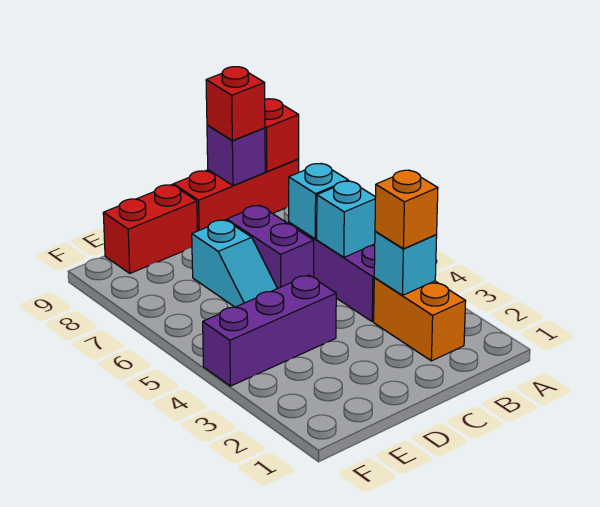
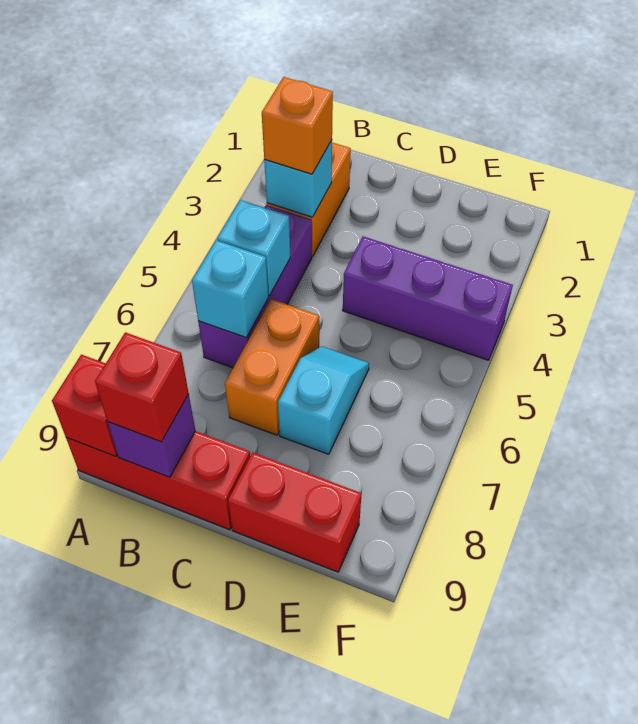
purple 1x2 brick [227,205,314,288] -> orange 1x2 brick [225,299,319,435]

